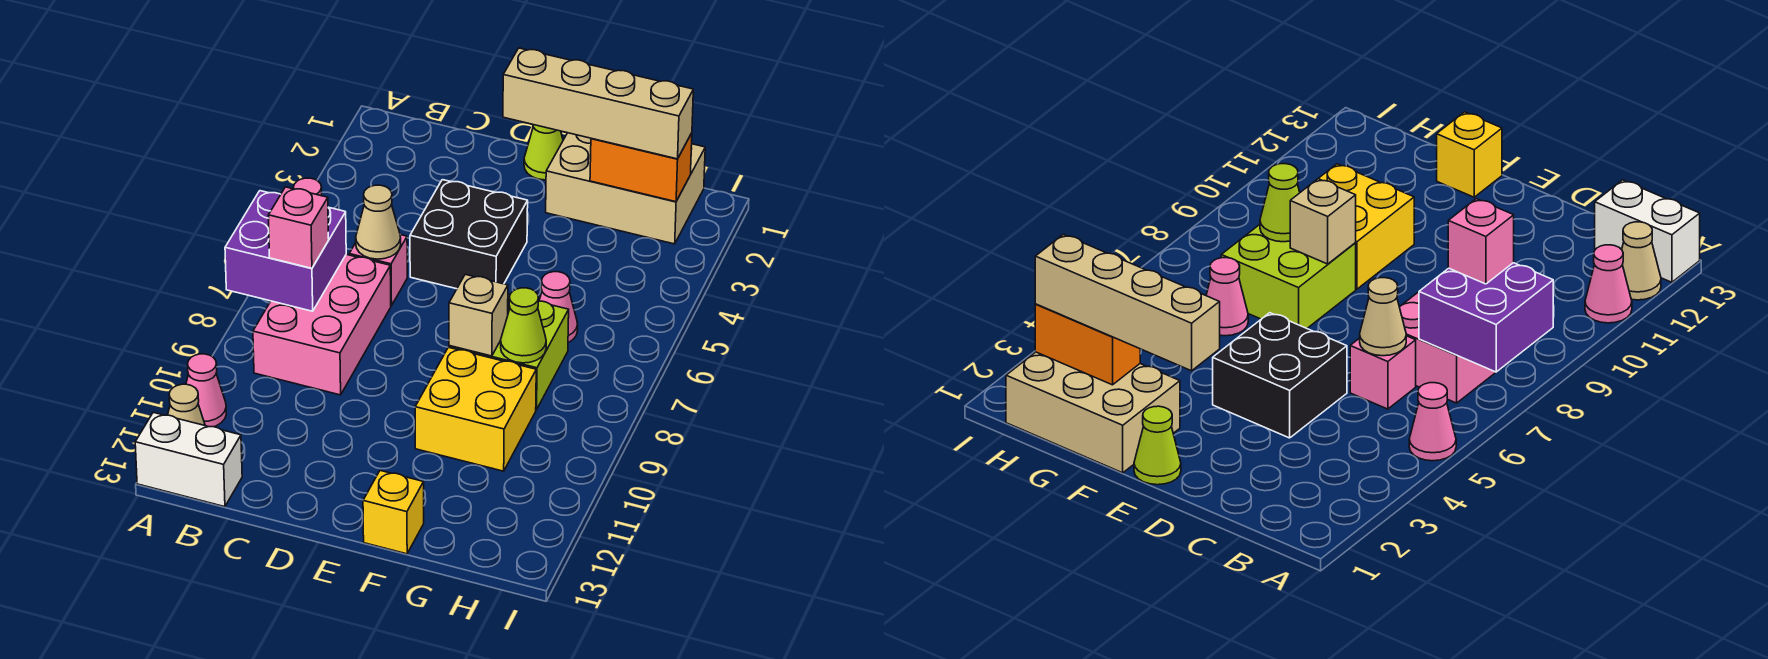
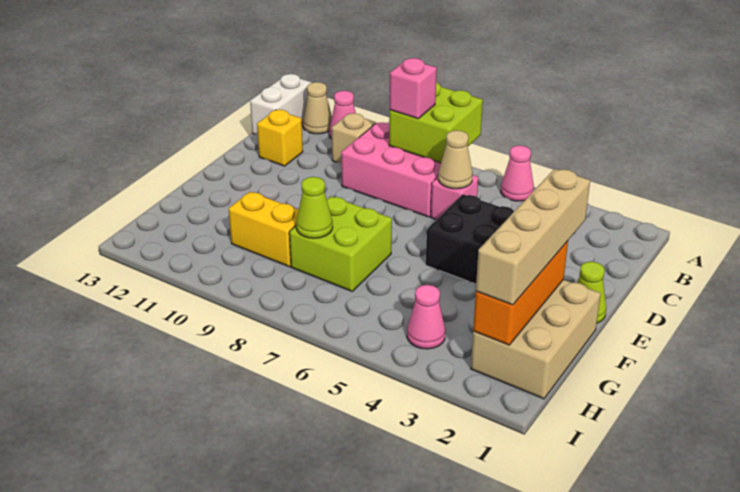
purple 2x2 brick [225,191,346,311] -> lime 2x2 brick [389,83,483,163]
tan 1x1 brick [449,274,508,356] -> tan 1x1 brick moved to [332,113,376,163]
yellow 2x2 brick [415,347,536,471] -> yellow 1x2 brick [229,192,299,267]
yellow 1x1 brick [363,471,424,554] -> yellow 1x1 brick moved to [257,110,303,166]
orange 1x2 brick [590,133,692,202] -> orange 1x3 brick [473,241,568,345]
pink 1x1 cone [539,272,578,343] -> pink 1x1 cone moved to [407,285,445,349]

